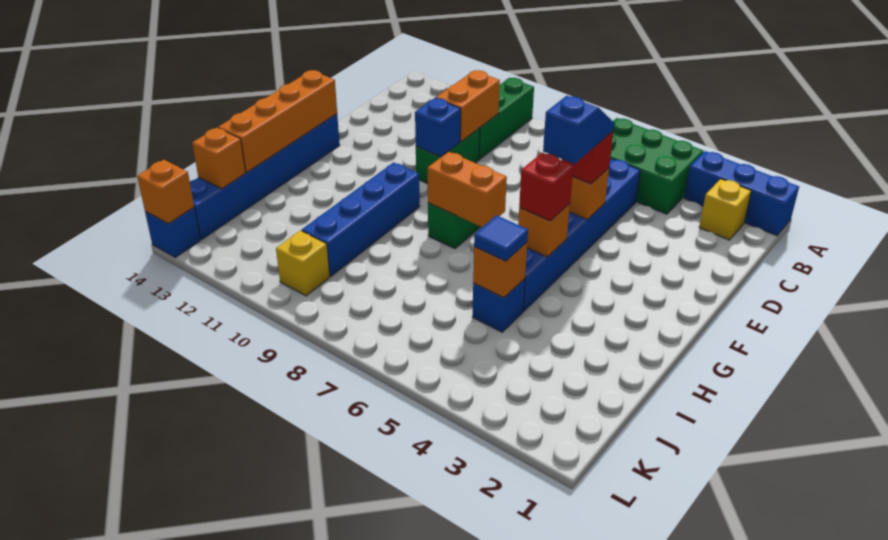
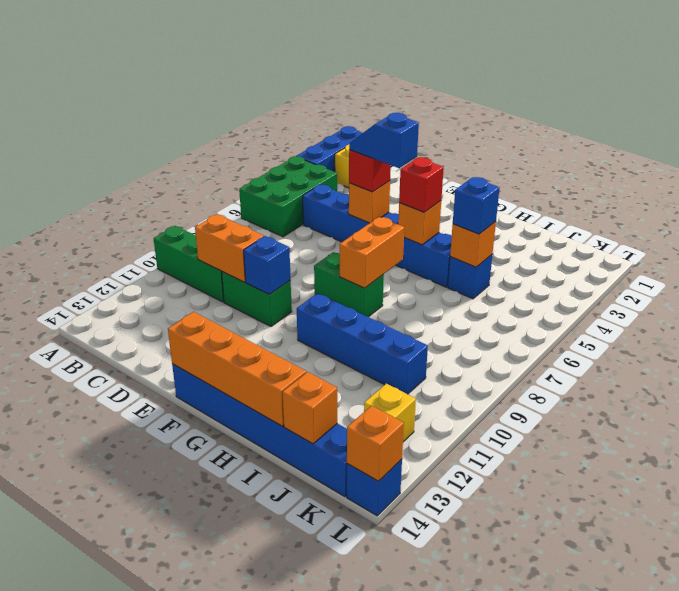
blue 1x1 tile [474,215,528,261] -> blue 1x1 brick [453,177,500,234]
yellow 1x1 brick [276,230,330,296] -> yellow 1x1 brick moved to [364,384,416,442]

